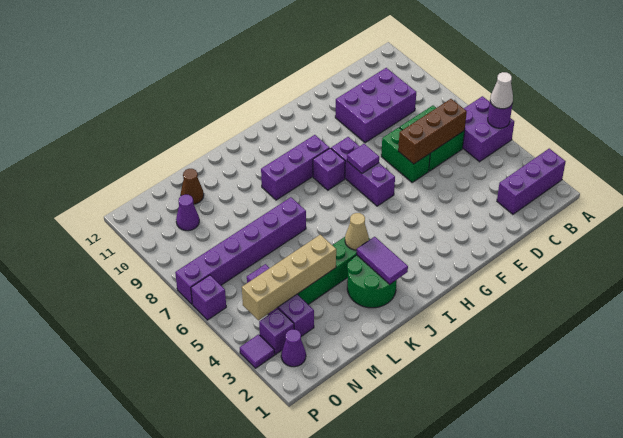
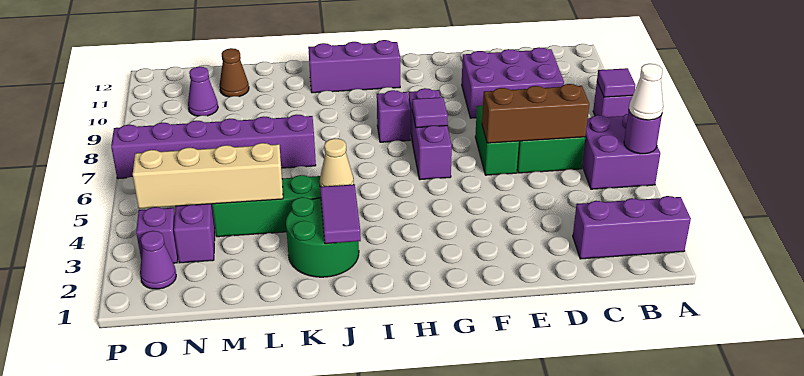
purple 1x3 brick [261,135,330,200] -> purple 1x3 brick moved to [308,40,400,93]
purple 1x1 tile [240,334,275,368] -> purple 1x1 tile moved to [597,68,636,97]
purple 1x1 brick [191,275,226,320] -> purple 1x1 brick moved to [593,82,632,117]

